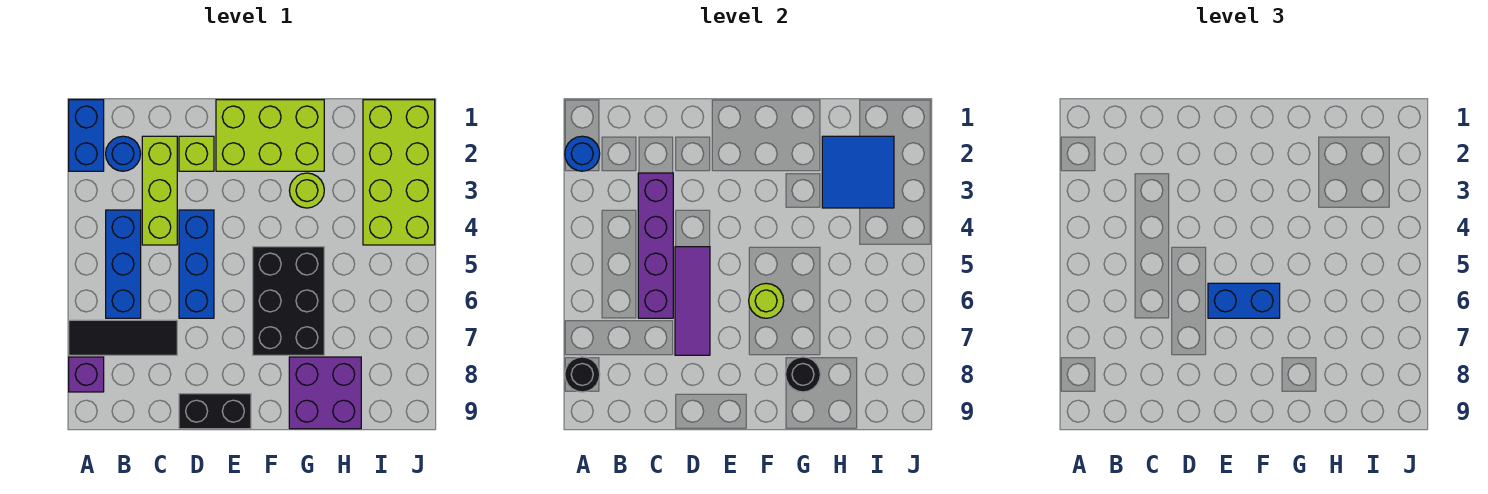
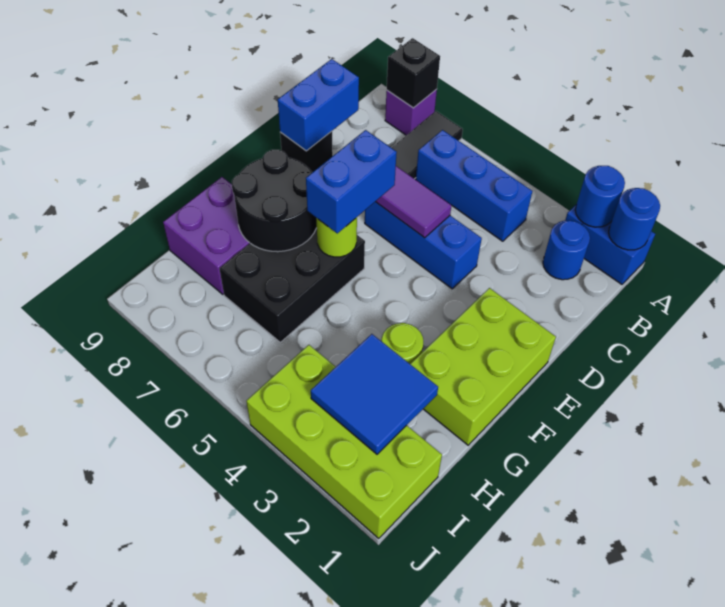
none -> blue 1x1 round brick [609,188,660,250]
black 1x1 round brick [565,357,600,392] -> black 1x1 brick [387,38,440,108]
lime 1x3 brick [142,136,177,245] -> none
purple 1x4 brick [638,173,673,318] -> none
none -> blue 1x2 brick [278,59,359,151]
lime 1x1 brick [179,136,214,171] -> none
black 1x2 brick [179,394,251,429] -> black 1x1 brick [280,131,333,172]
black 2x3 brick [253,247,324,355] -> black 2x3 brick turned to [220,228,365,342]
black 1x1 round brick [785,357,820,392] -> black 2x2 round brick [232,150,317,252]

